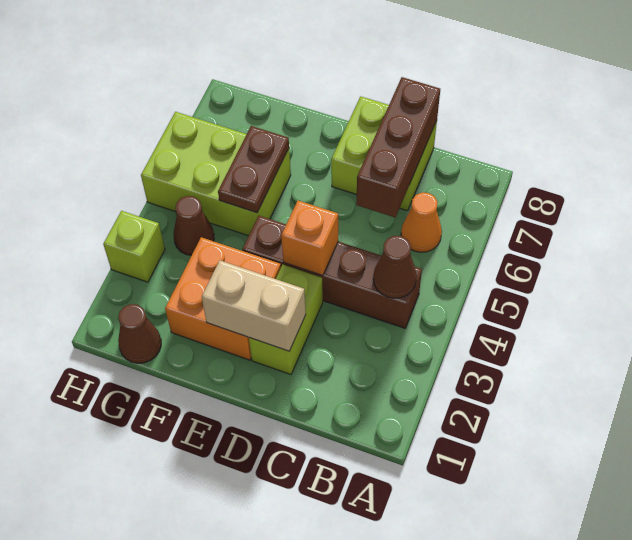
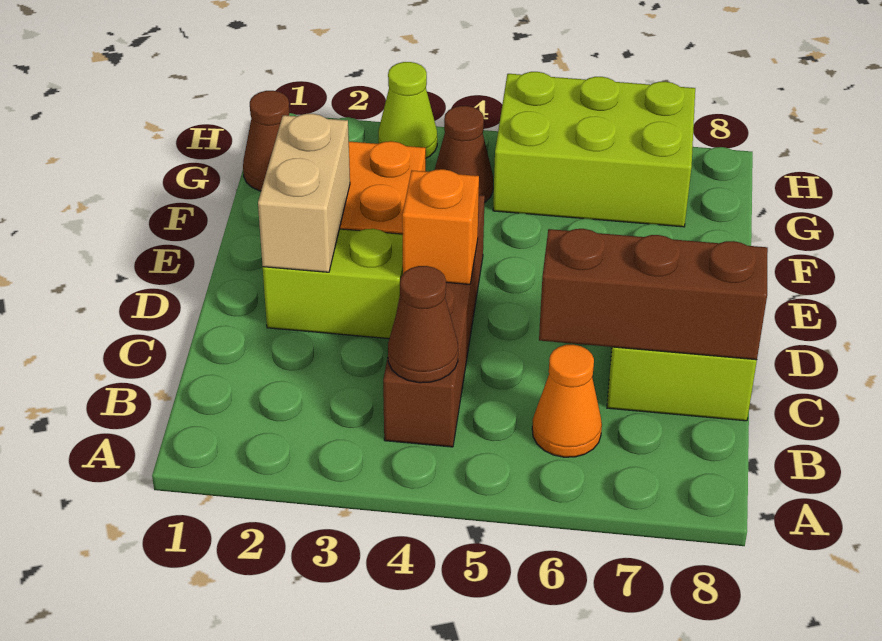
lime 2x3 brick [141,112,291,236] -> lime 2x3 brick turned to [493,72,695,227]
brown 1x2 plate [218,126,289,213] -> none
lime 1x1 brick [103,211,165,282] -> lime 1x1 cone [378,62,437,158]

